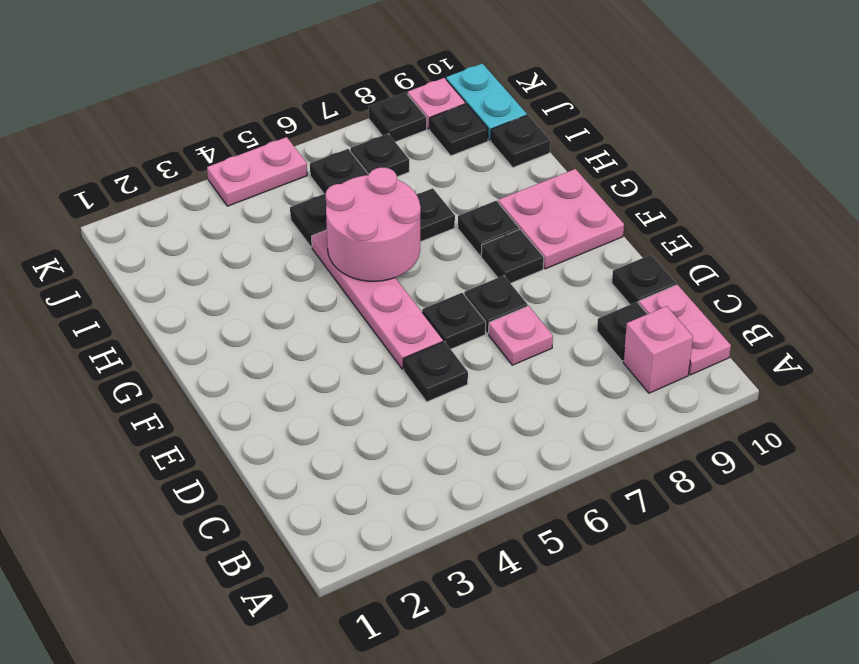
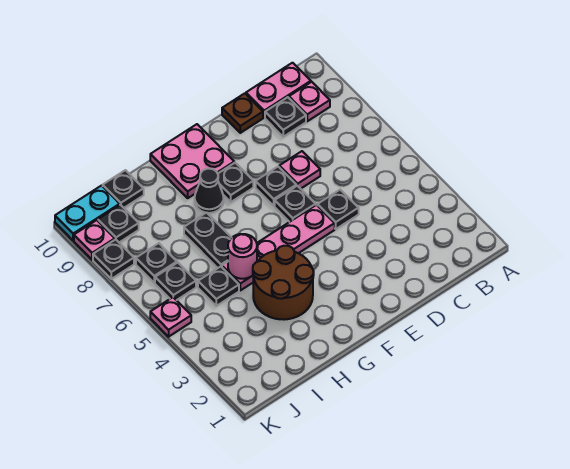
pink 1x1 brick [623,306,693,393] -> pink 1x1 plate [289,82,330,121]
black 1x1 plate [612,255,676,305] -> brown 1x1 plate [222,93,263,133]
none -> brown 2x2 round brick [253,246,314,320]
pink 2x2 round brick [326,168,421,281] -> pink 1x1 round brick [228,234,257,279]
black 1x1 plate [458,201,519,256] -> black 1x1 cone [195,169,224,213]
pink 1x2 plate [207,137,307,206] -> pink 1x1 plate [150,297,191,337]

